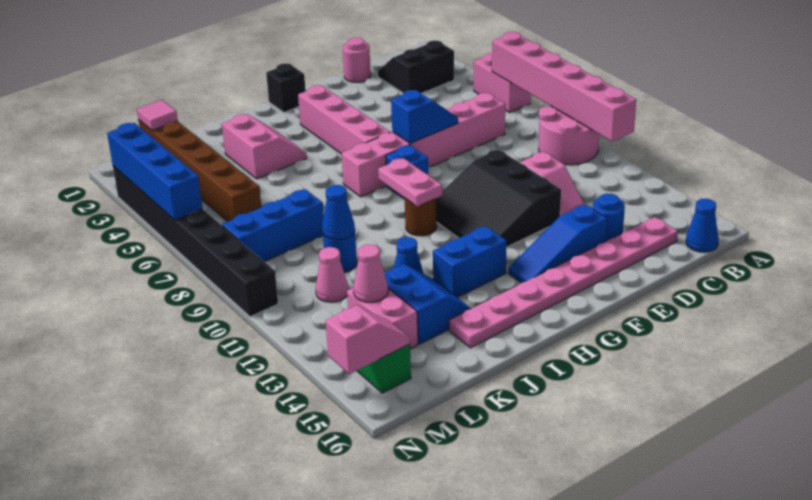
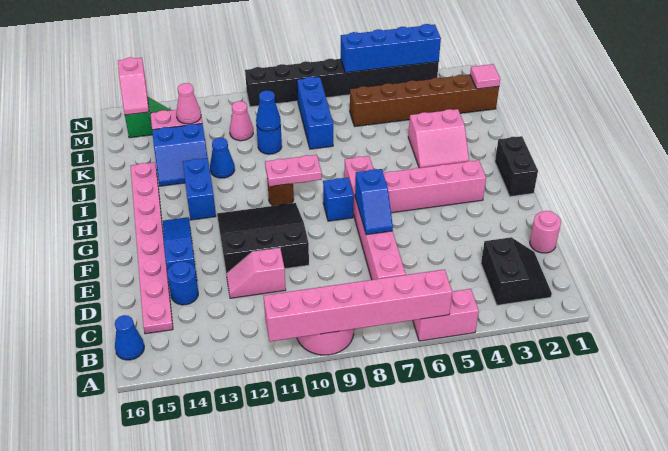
black 1x1 brick [266,63,306,112] -> black 1x2 brick [495,136,538,197]

